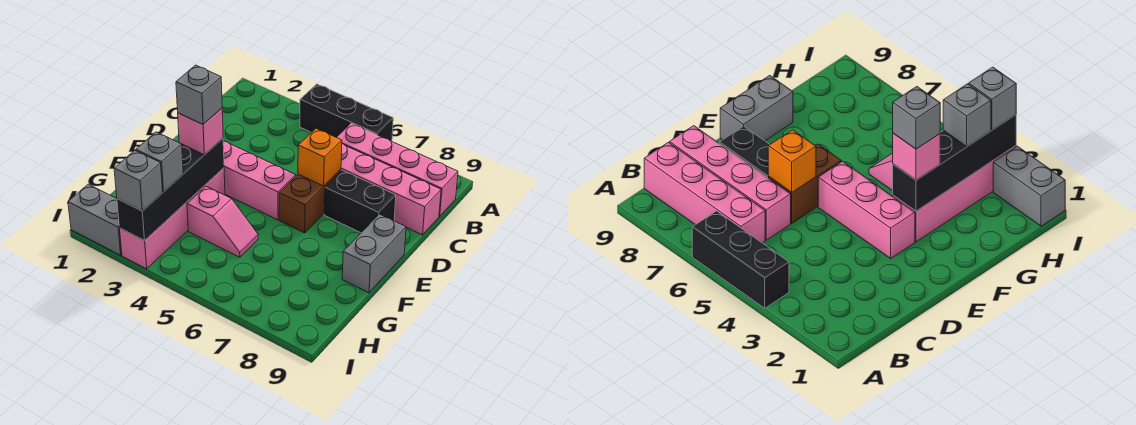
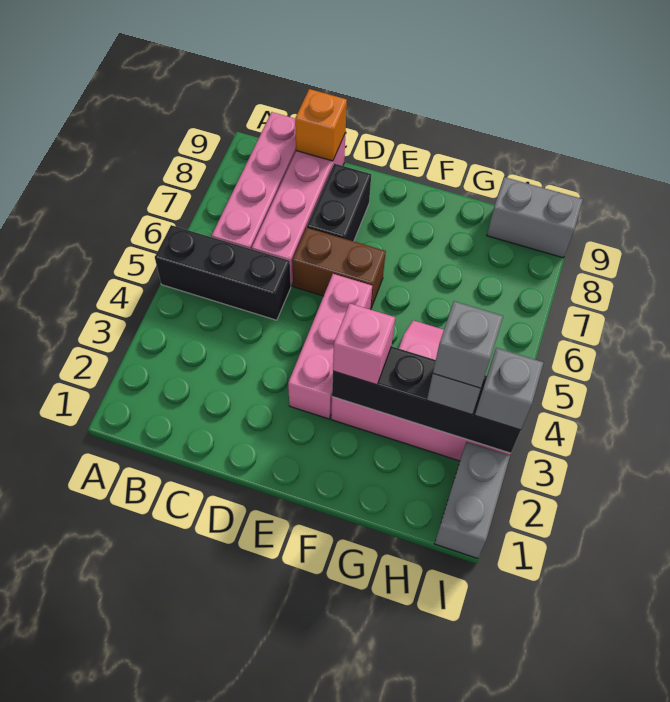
black 1x3 brick [300,84,393,141] -> black 1x3 brick turned to [155,225,291,320]
orange 1x1 brick [298,129,342,186] -> orange 1x1 brick moved to [295,89,347,161]
grey 1x2 brick [342,214,406,293] -> grey 1x2 brick moved to [487,177,583,258]
grey 1x1 brick [176,65,222,124] -> grey 1x1 brick moved to [433,301,503,388]

